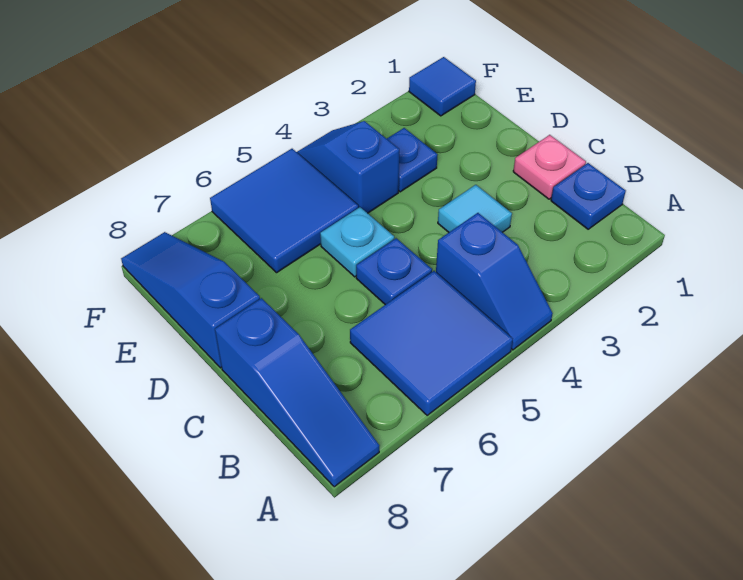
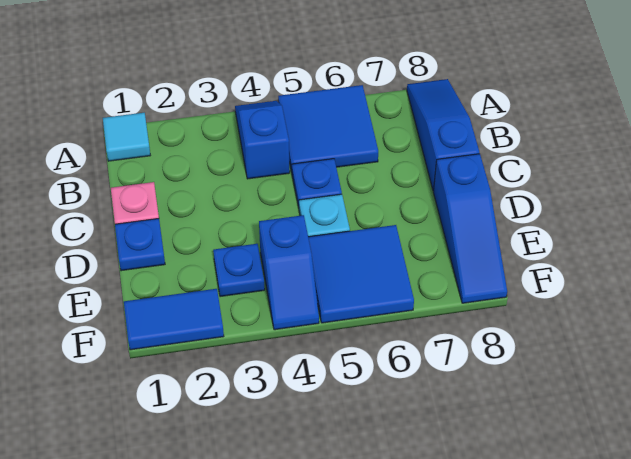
blue 1x1 plate [551,163,626,229] -> blue 1x1 plate moved to [115,219,165,271]
cyan 1x1 tile [438,185,512,232] -> cyan 1x1 tile moved to [103,113,150,161]
blue 1x1 tile [409,57,476,116] -> blue 1x2 tile [124,289,224,350]

